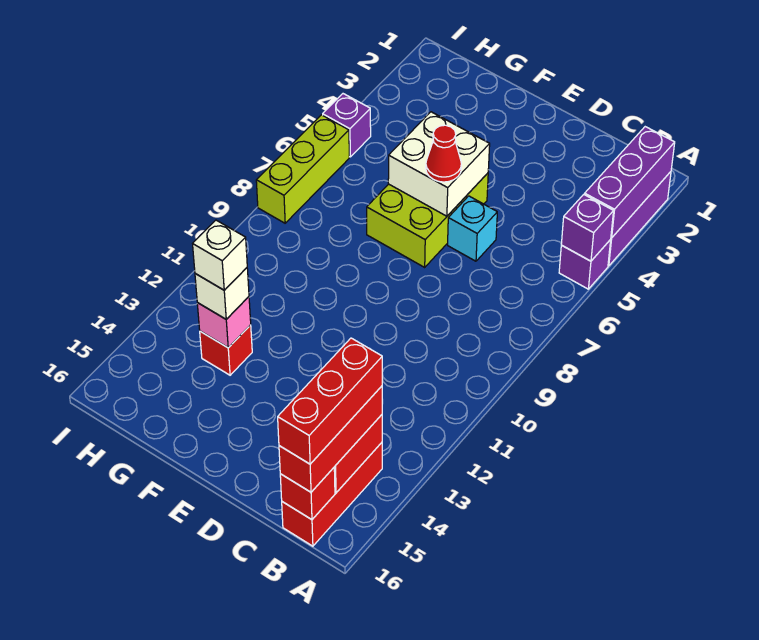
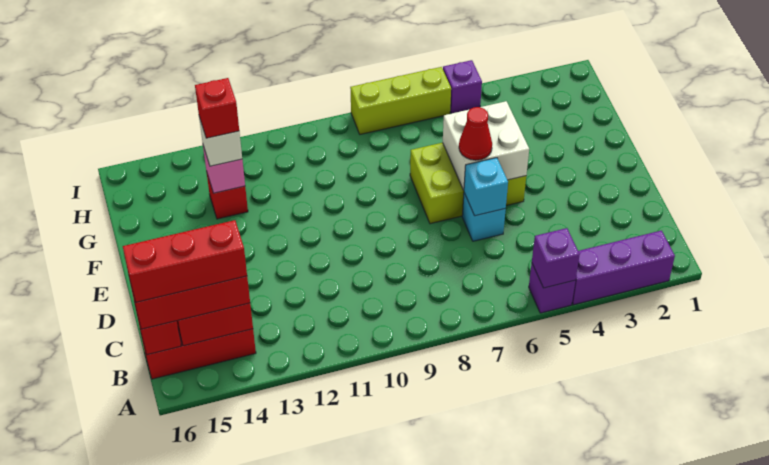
purple 1x3 brick [585,127,675,238] -> none
none -> cyan 1x1 brick [464,158,508,216]
white 1x1 brick [193,220,247,290] -> red 1x1 brick [195,78,239,138]

